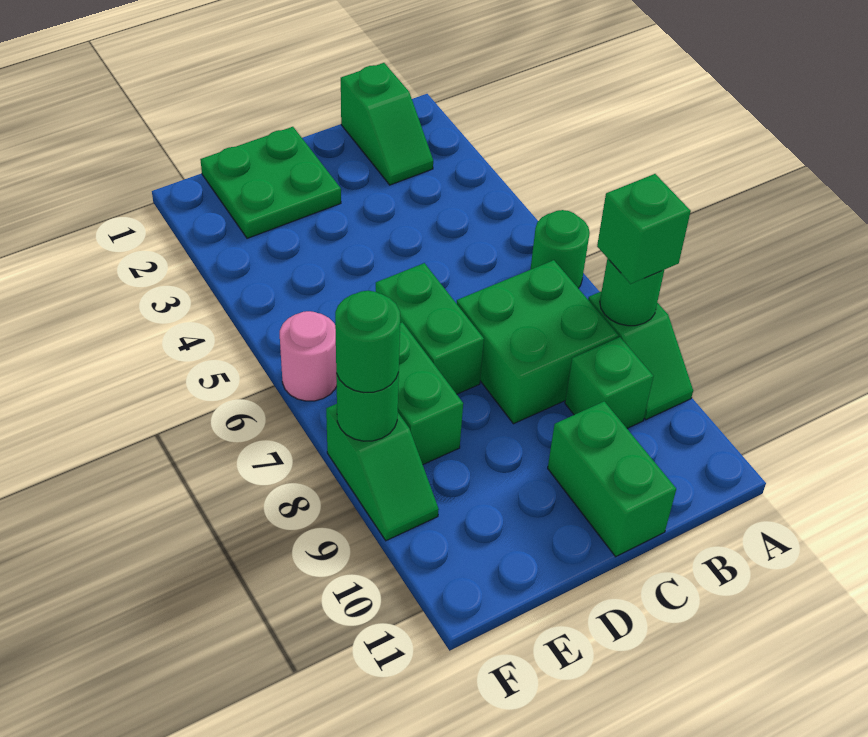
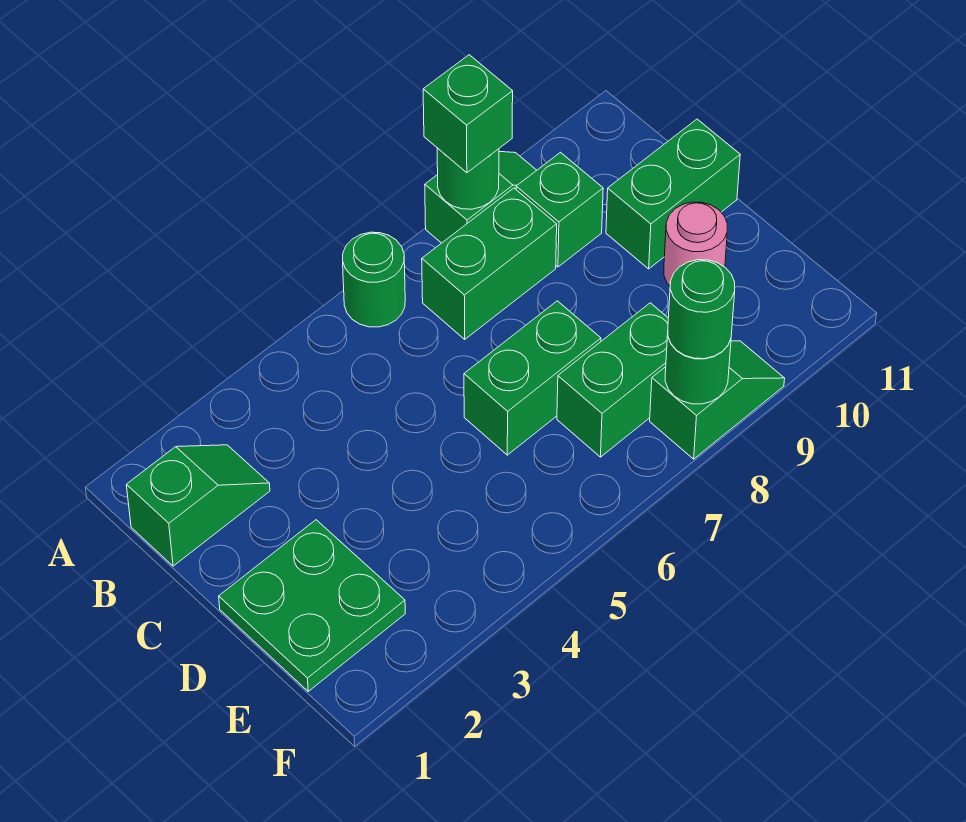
green 2x2 brick [457,260,618,424] -> green 1x2 brick [422,188,557,339]
pink 1x1 round brick [280,311,337,401] -> pink 1x1 round brick moved to [664,202,727,286]

